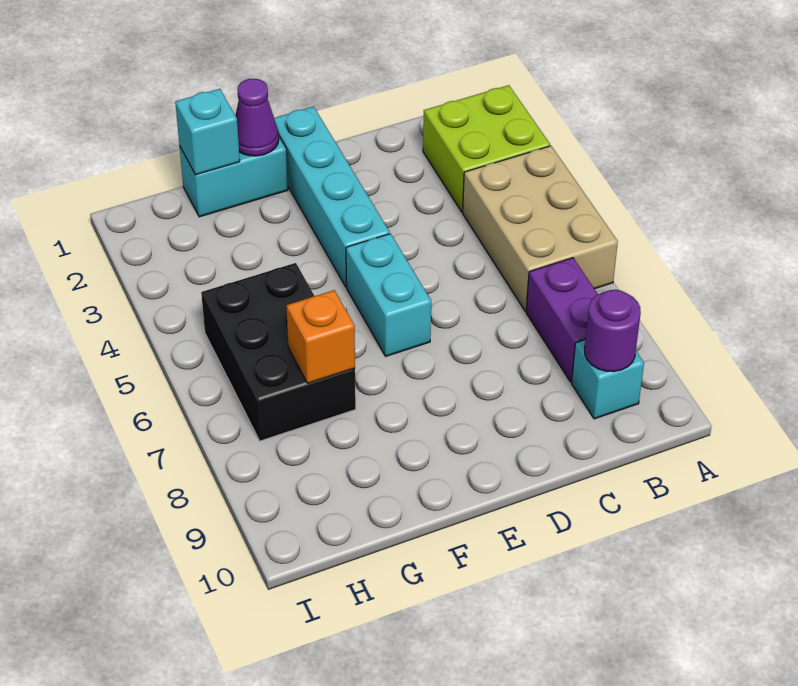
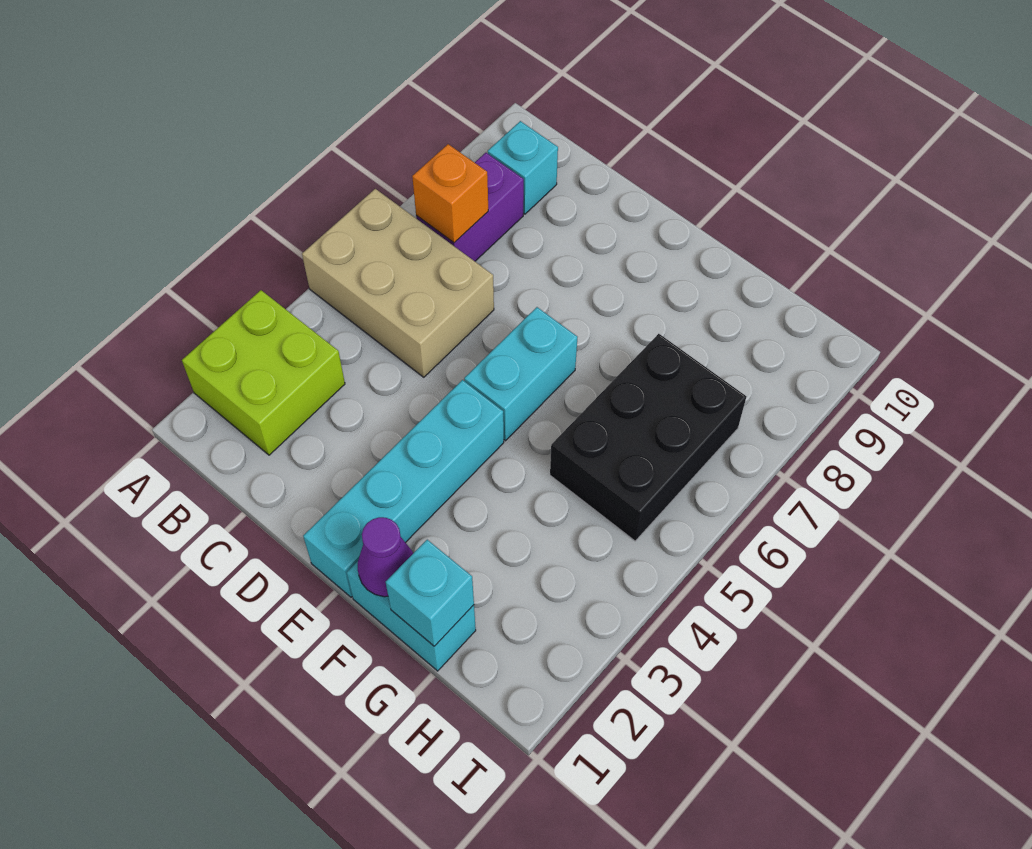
tan 2x3 brick [463,146,618,311] -> tan 2x3 brick turned to [302,189,494,377]
purple 1x1 round brick [585,290,641,372] -> none
orange 1x1 brick [286,290,355,383] -> orange 1x1 brick moved to [412,144,488,243]

